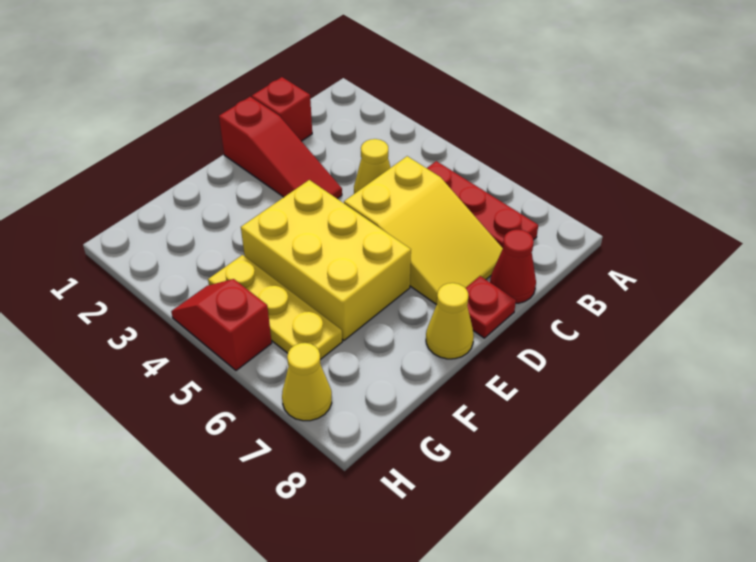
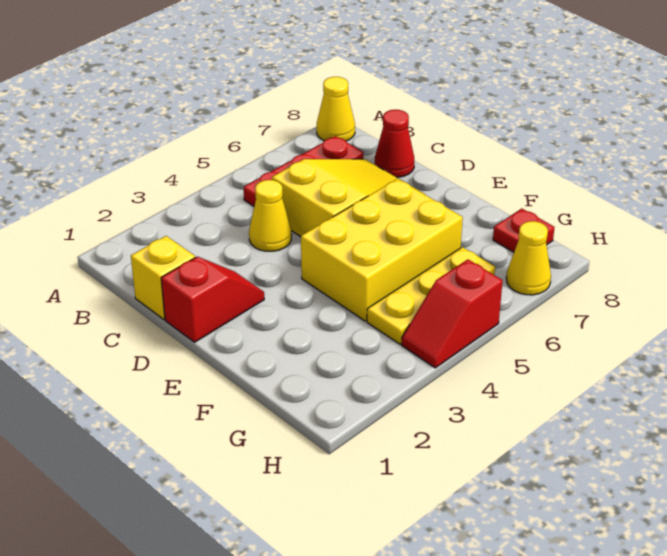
red 1x1 brick [252,77,312,141] -> yellow 1x1 brick [131,236,195,319]
red 1x3 slope [219,97,342,199] -> red 1x2 slope [161,257,264,342]
red 1x1 plate [466,276,516,338] -> red 1x1 plate moved to [493,209,555,252]
yellow 1x1 cone [426,283,474,359] -> yellow 1x1 cone moved to [317,77,355,141]

